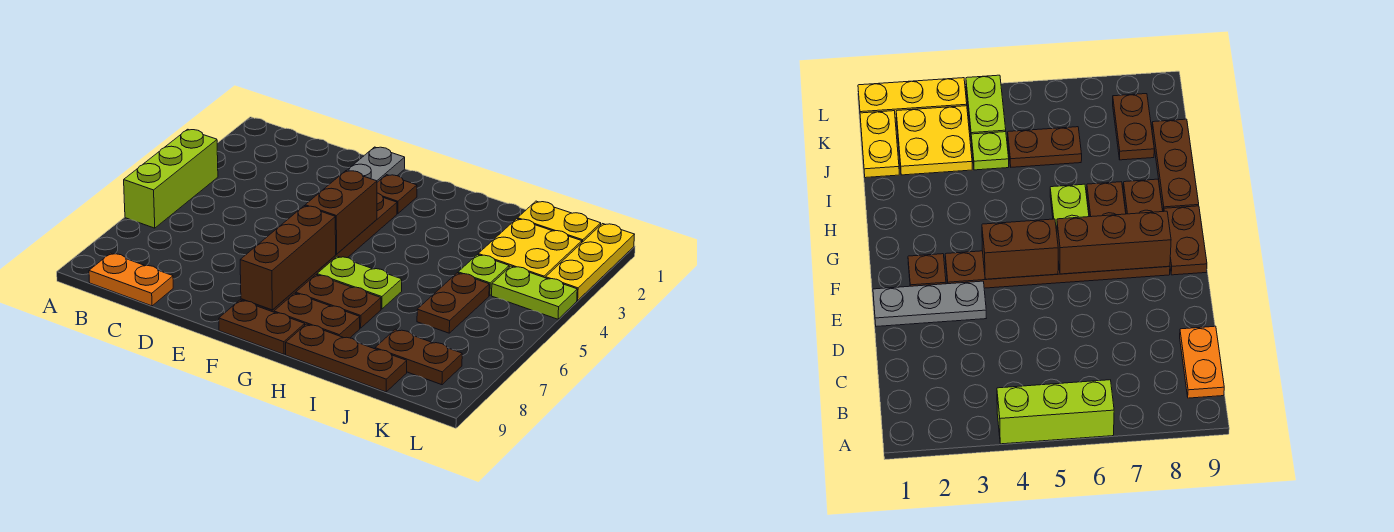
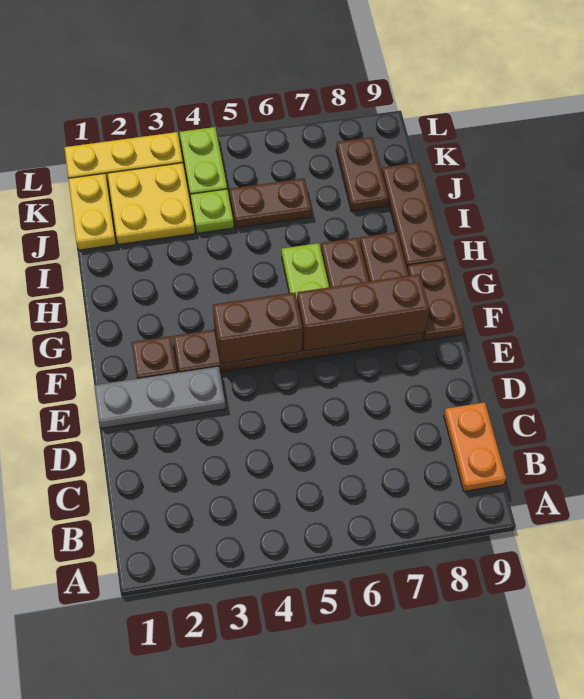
lime 1x3 brick [124,129,218,228] -> none

